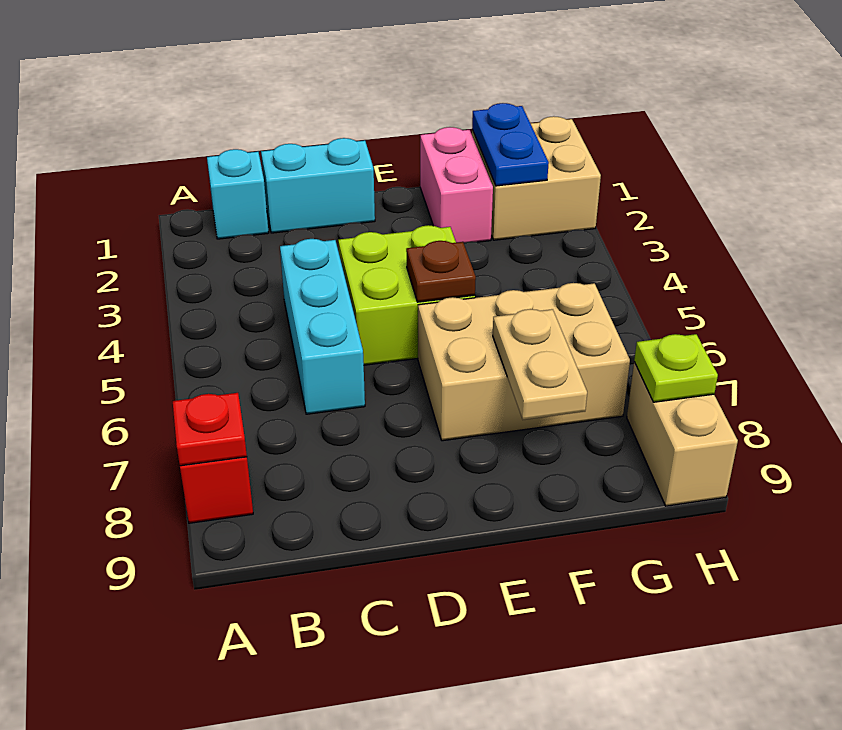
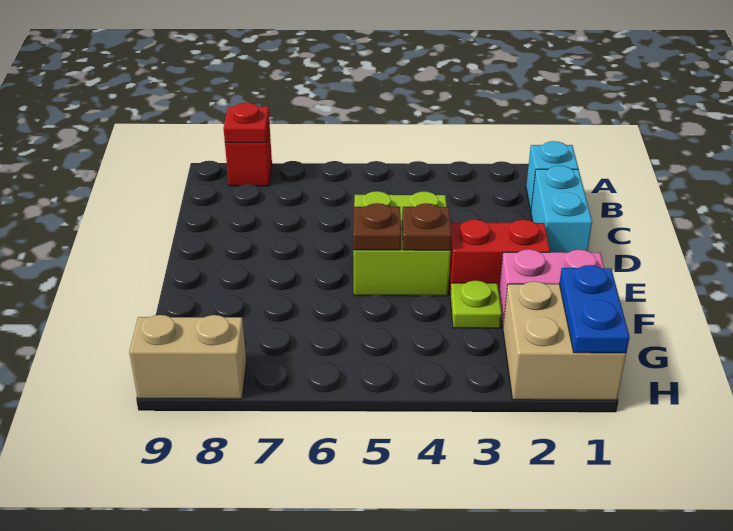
cyan 1x3 brick [280,239,365,414] -> none
none -> red 1x2 brick [449,219,550,294]
none -> brown 1x1 plate [402,203,451,250]
tan 2x3 brick [418,283,630,441] -> none
tan 1x2 plate [493,309,587,420] -> none
blue 1x2 plate [472,103,549,186] -> blue 1x2 plate turned to [559,265,630,353]
lime 1x1 plate [634,334,718,402] -> lime 1x1 plate moved to [450,281,502,328]

